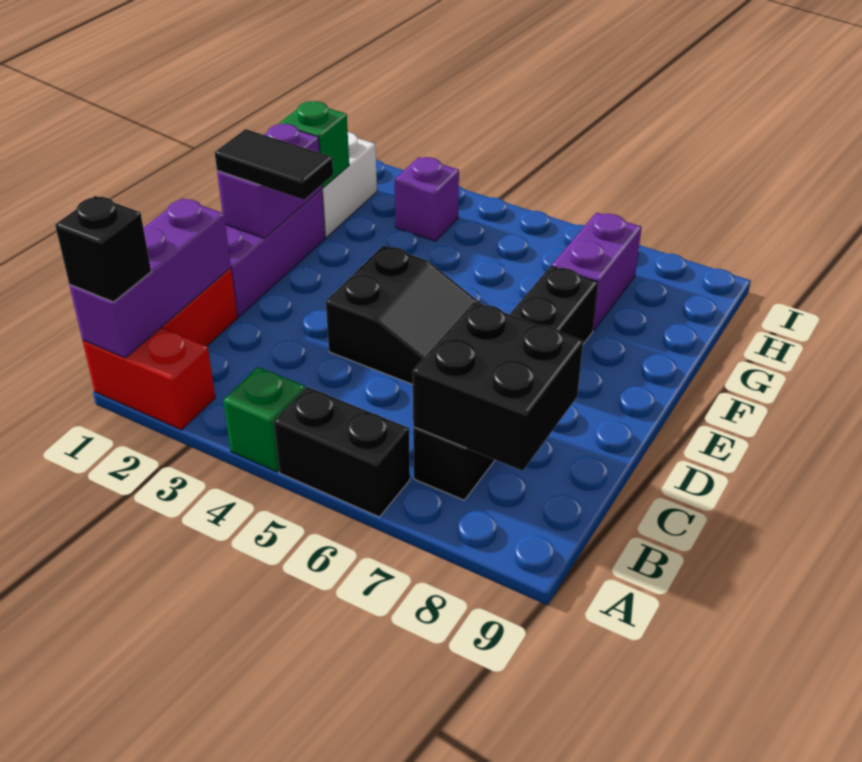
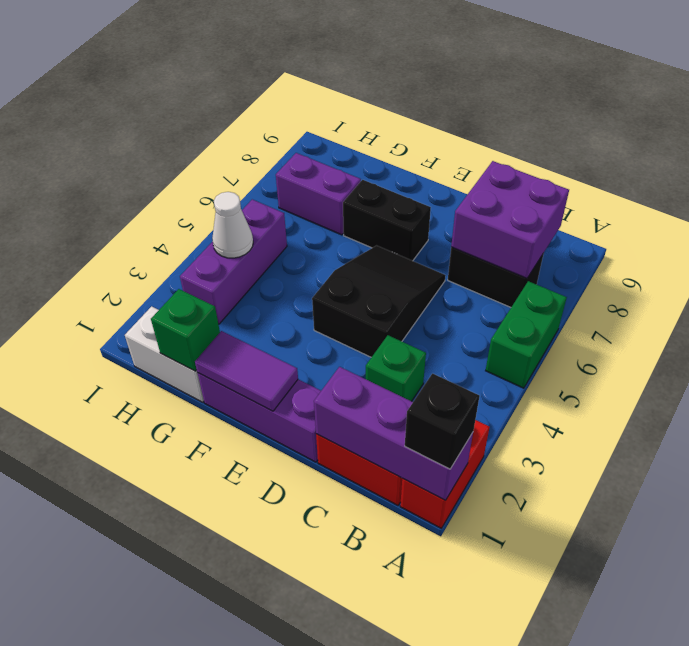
green 1x1 brick [223,367,305,472] -> green 1x1 brick moved to [366,335,426,401]
black 1x2 brick [274,387,410,517] -> green 1x2 brick [486,281,567,388]
black 2x2 brick [413,302,583,471] -> purple 2x2 brick [451,161,569,278]
purple 1x2 brick [217,124,322,238] -> purple 1x2 tile [195,331,298,411]
black 1x2 tile [215,129,333,200] -> none
purple 1x1 brick [395,157,459,241] -> purple 1x3 brick [180,199,287,324]
none -> white 1x1 cone [212,192,253,258]

